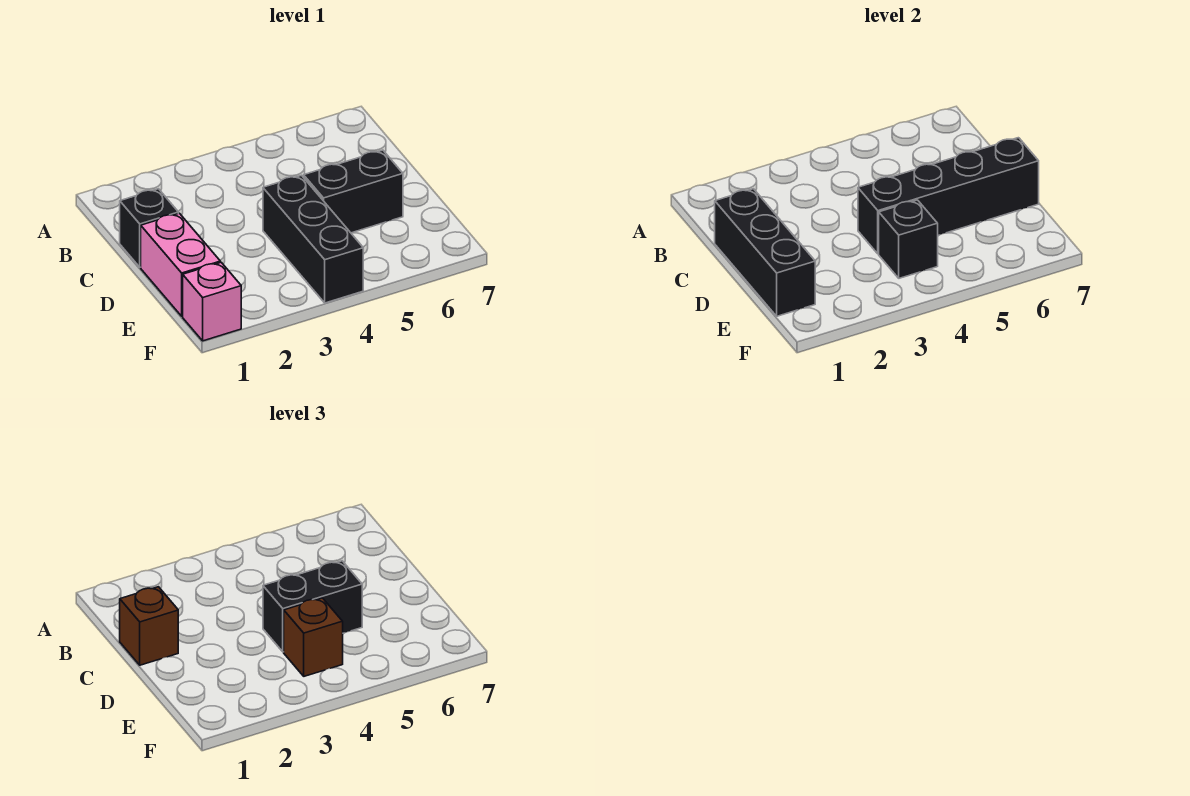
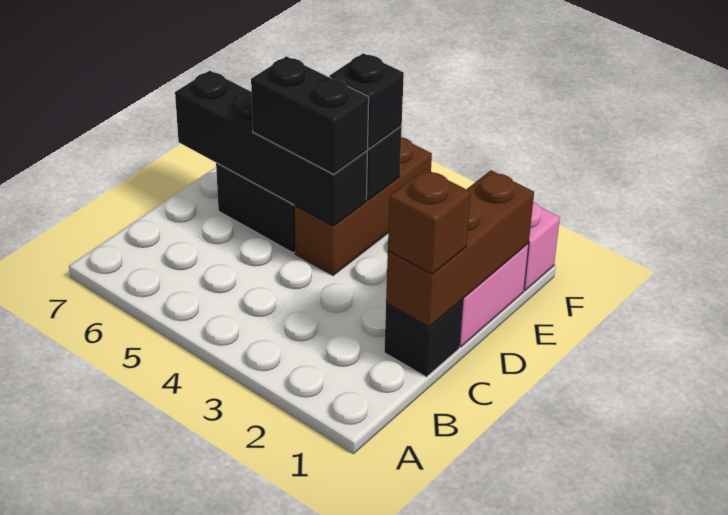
black 1x3 brick [715,189,815,316] -> brown 1x3 brick [386,170,534,327]
black 1x3 brick [263,175,363,303] -> brown 1x3 brick [294,137,432,275]
brown 1x1 brick [284,598,343,676] -> black 1x1 brick [330,53,404,149]

